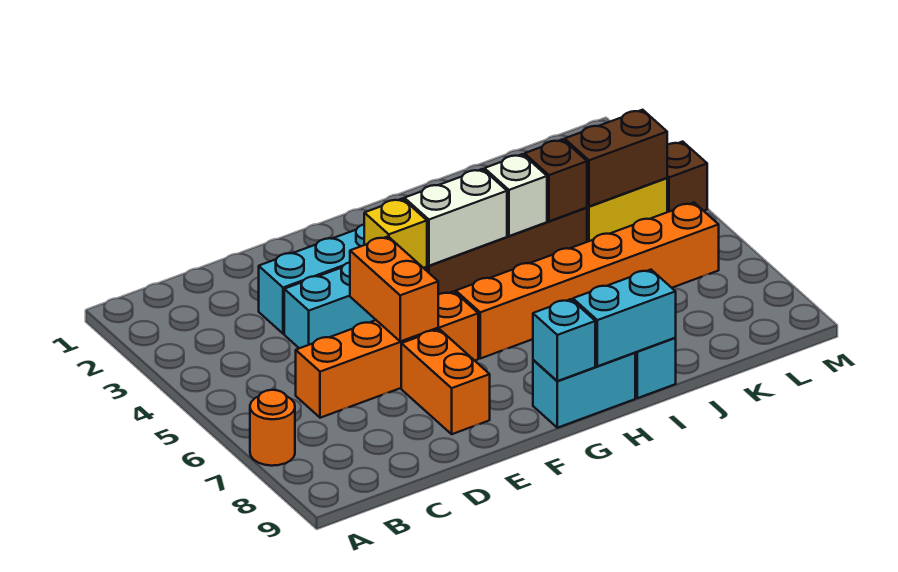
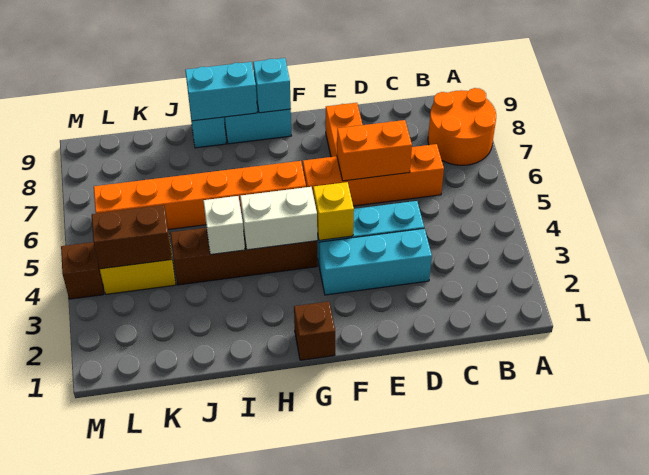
orange 1x1 round brick [250,390,295,466] -> orange 2x2 round brick [428,88,496,165]
orange 1x2 brick [350,237,438,341] -> orange 1x2 brick turned to [337,120,412,181]
brown 1x1 brick [525,139,587,221] -> brown 1x1 brick moved to [294,302,335,360]

